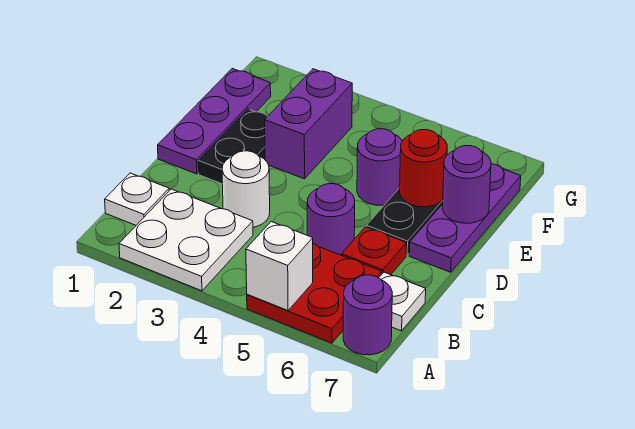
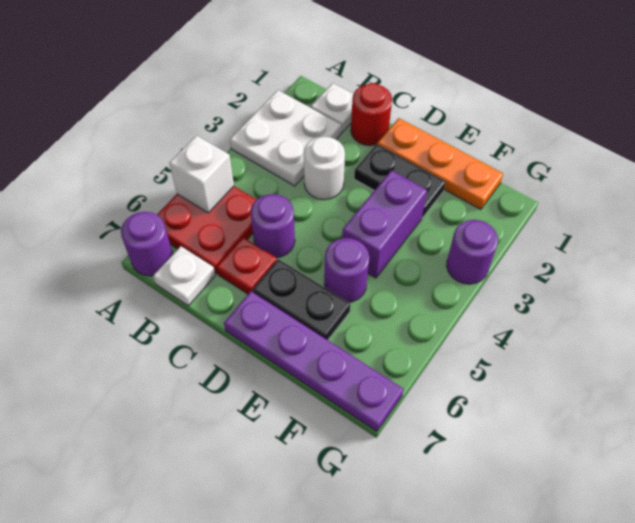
purple 1x3 plate [158,69,271,174] -> orange 1x3 plate [378,118,503,210]
purple 1x3 plate [409,164,521,272] -> purple 1x4 plate [224,291,404,431]
purple 1x2 brick [265,69,352,179] -> purple 1x2 brick turned to [342,170,427,278]
red 1x1 round brick [400,130,447,207] -> red 1x1 round brick moved to [351,83,392,146]
purple 1x1 round brick [443,146,491,223] -> purple 1x1 round brick moved to [447,220,498,284]

